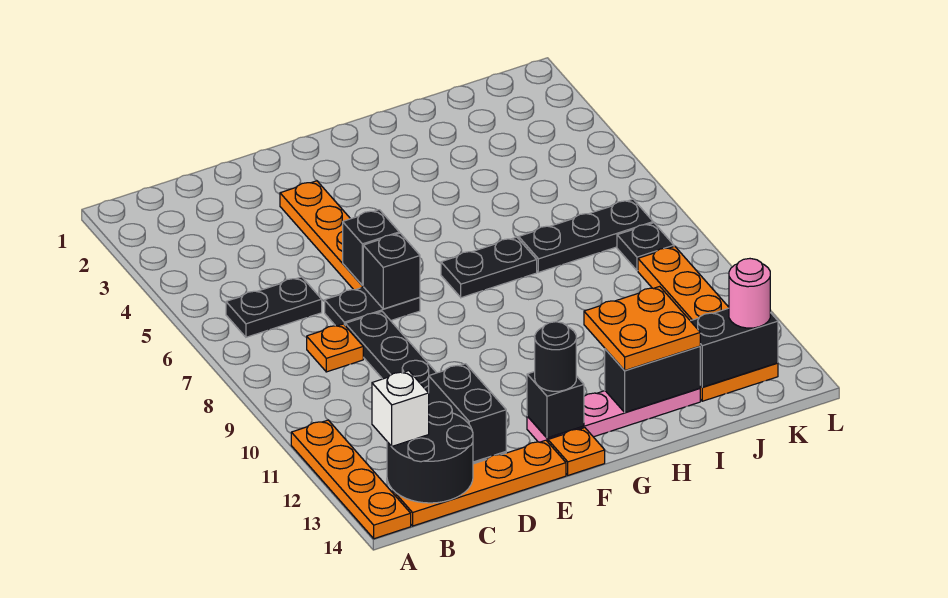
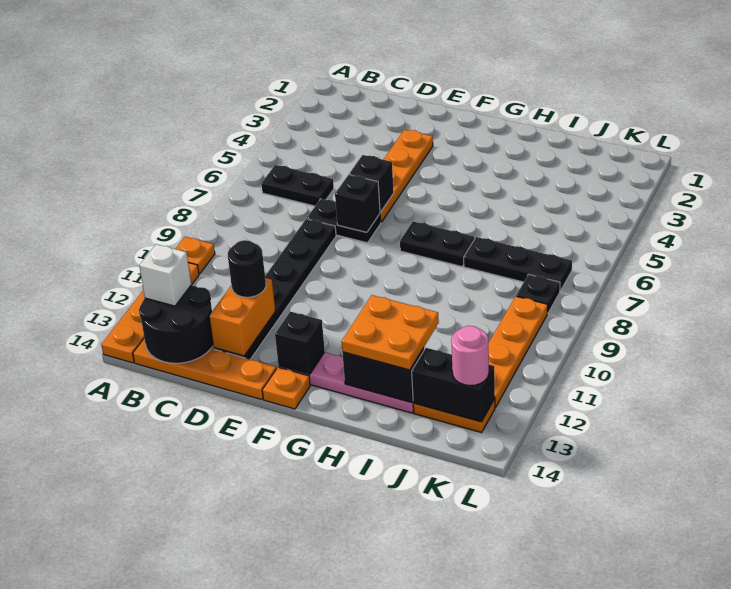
orange 1x1 plate [307,324,363,372] -> orange 1x1 plate moved to [176,237,215,274]
black 1x2 brick [429,364,506,462] -> orange 1x2 brick [209,278,275,356]
black 1x1 round brick [535,322,576,391] -> black 1x1 round brick moved to [228,240,266,297]

